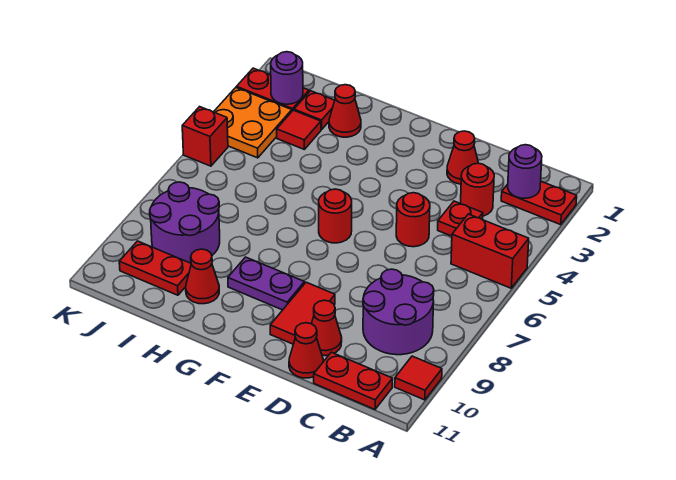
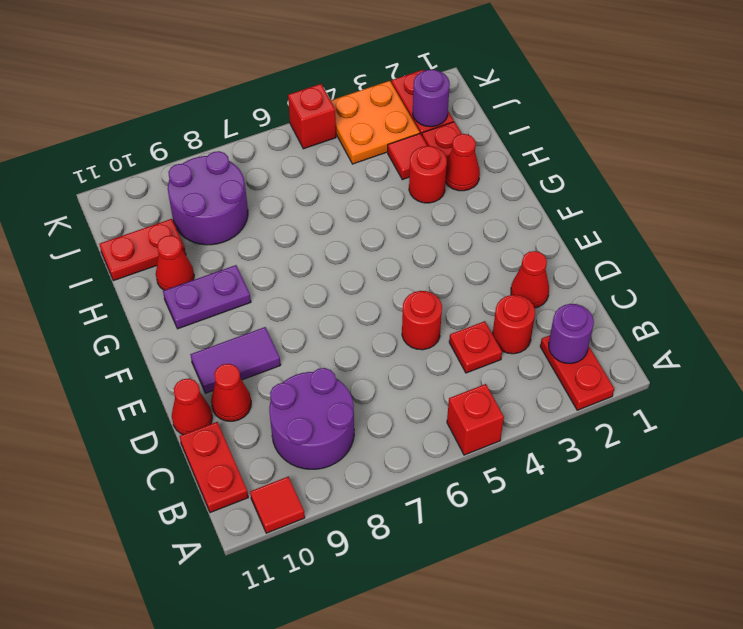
red 1x2 brick [451,214,529,288] -> red 1x1 brick [447,384,504,455]
red 1x2 tile [270,282,335,344] -> purple 1x2 tile [190,327,281,393]
red 1x1 round brick [319,189,352,243] -> red 1x1 round brick moved to [409,146,447,203]
purple 1x2 plate [228,257,305,310] -> purple 1x2 plate turned to [163,265,251,329]
red 1x2 plate [119,241,191,295] -> red 1x2 plate turned to [99,219,186,281]

